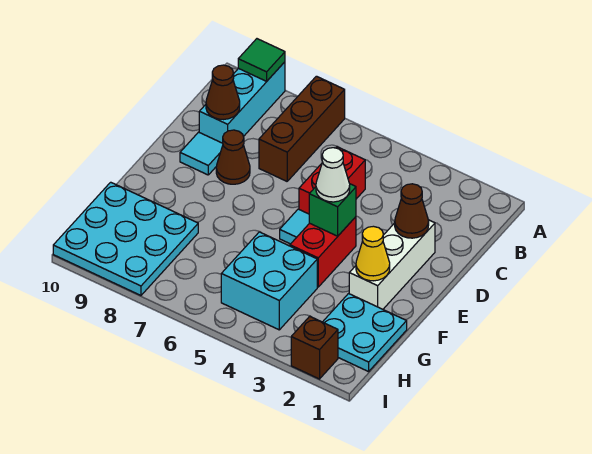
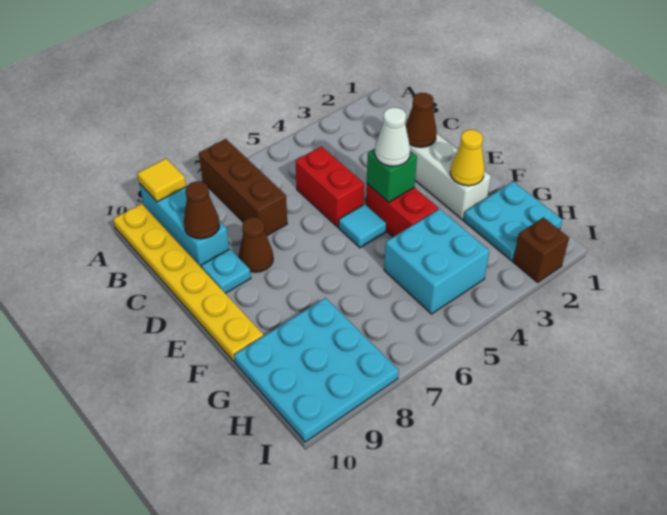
green 1x1 tile [238,39,285,81] -> yellow 1x1 tile [137,159,186,202]
none -> yellow 1x6 plate [113,204,263,362]
cyan 1x1 tile [180,132,223,175] -> cyan 1x1 plate [201,249,251,293]

